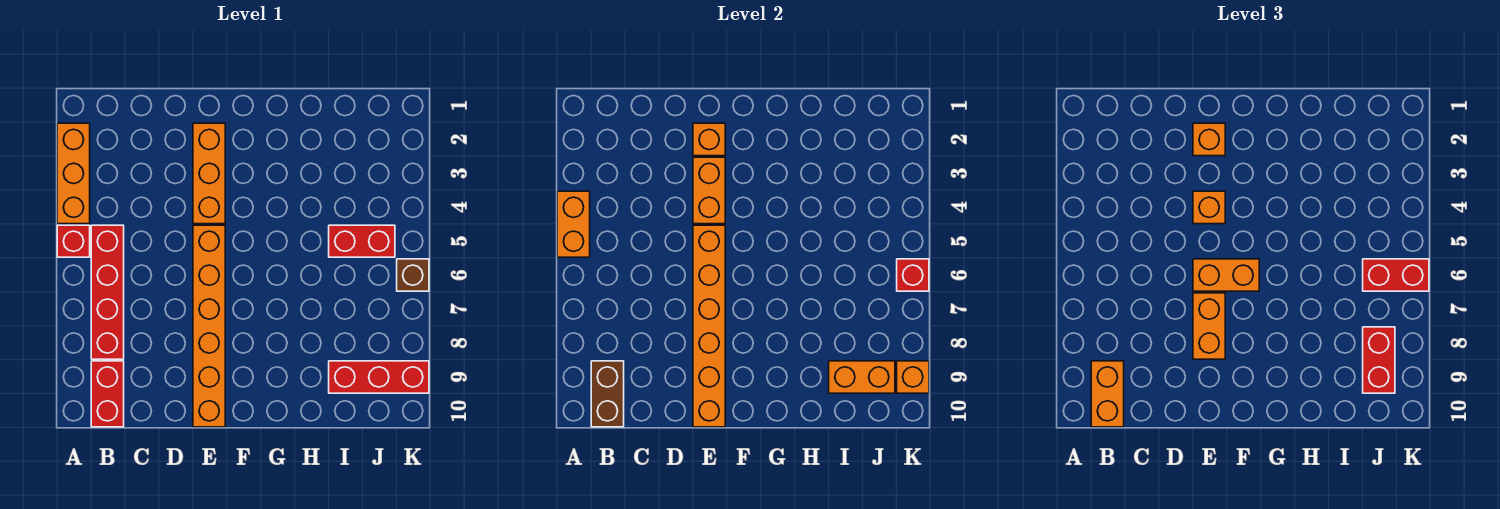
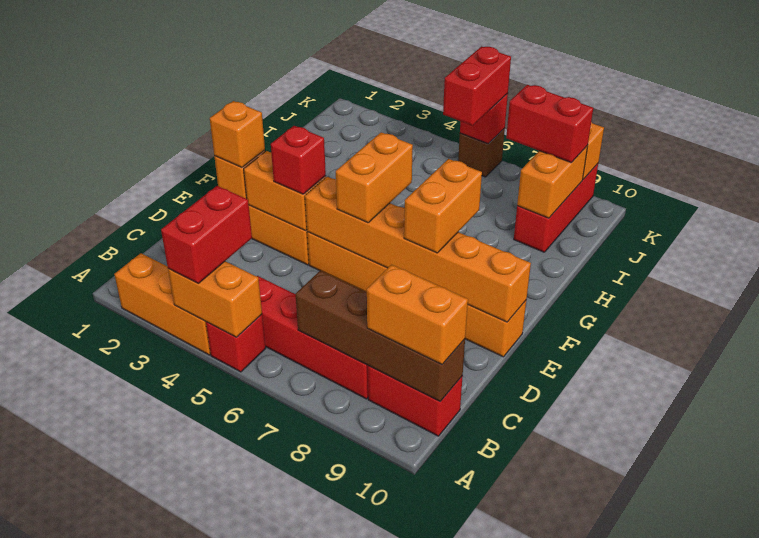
brown 1x2 brick [591,361,624,427] -> brown 1x4 brick [296,271,465,401]
orange 1x1 brick [1193,191,1225,224] -> red 1x1 brick [271,126,326,194]
orange 1x2 brick [1193,293,1225,359] -> orange 1x2 brick turned to [404,159,482,253]
red 1x2 brick [329,225,395,257] -> red 1x2 brick moved to [161,186,252,283]

